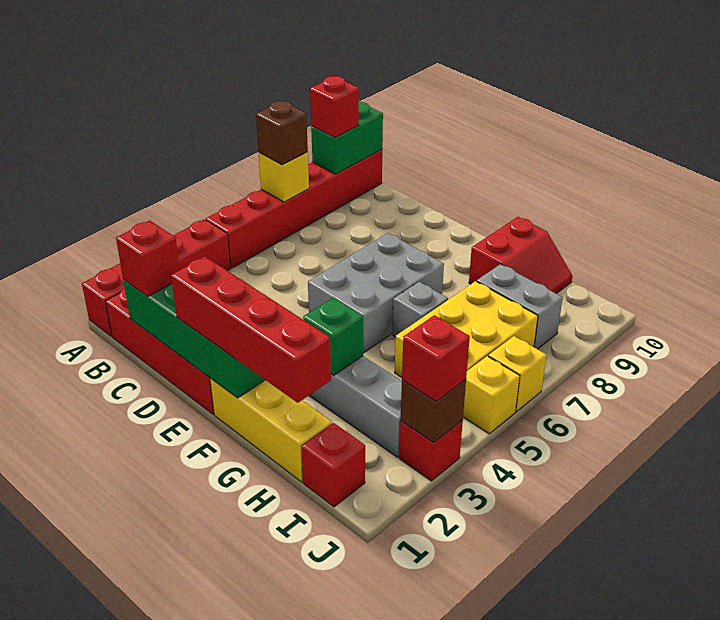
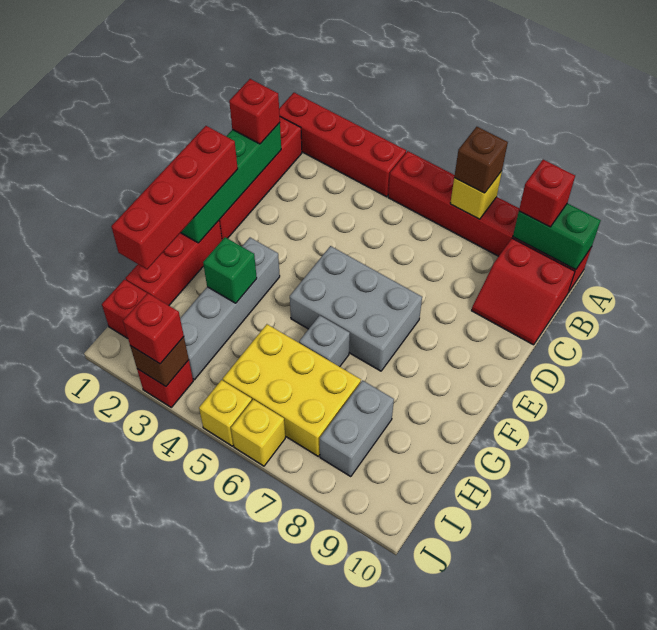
yellow 1x3 brick [210,378,332,482] -> red 1x3 brick [126,221,222,305]
red 2x2 slope [469,217,572,294] -> red 2x2 slope moved to [472,238,575,345]

